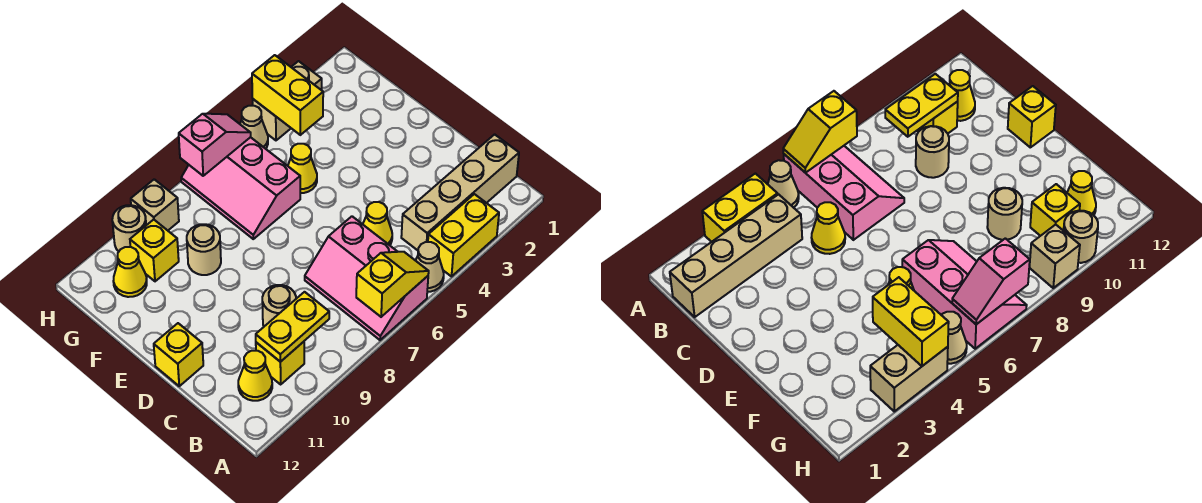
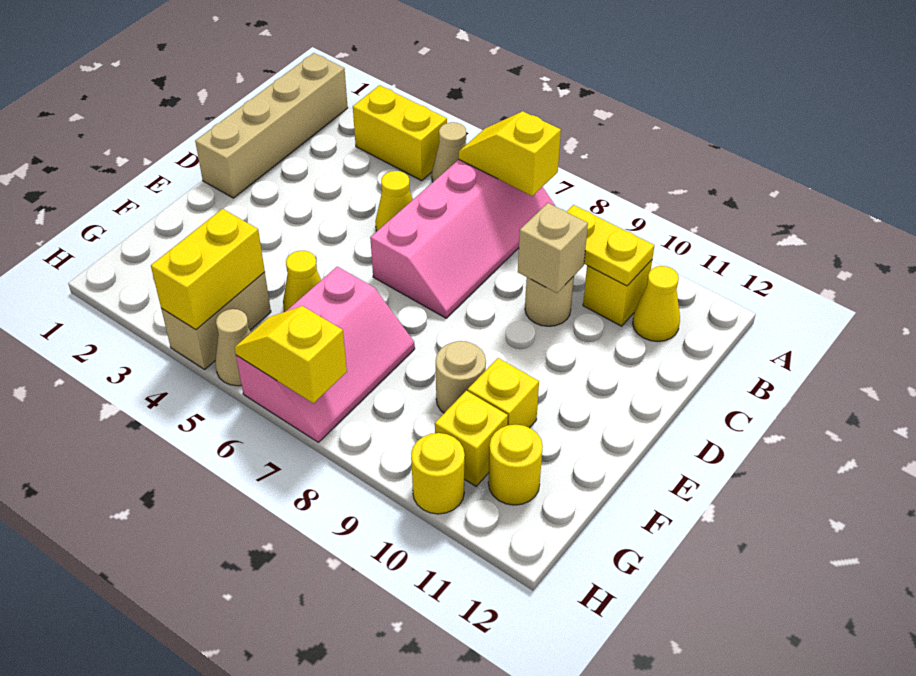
pink 2x3 slope [305,216,428,340] -> pink 2x4 slope [370,160,555,318]
tan 1x4 brick [401,134,519,250] -> tan 1x4 brick turned to [195,53,348,198]
yellow 1x1 brick [154,323,203,386] -> yellow 1x1 brick moved to [468,358,539,428]
yellow 1x1 cone [113,247,147,297] -> yellow 1x1 round brick [488,425,543,505]
tan 1x2 brick [253,61,322,140] -> tan 1x2 brick turned to [161,272,271,369]
pink 1x2 slope [179,114,251,176] -> yellow 1x2 slope [234,306,347,403]
tan 1x1 brick [131,179,179,230] -> tan 1x1 brick moved to [518,203,588,293]
tan 1x1 round brick [112,205,146,251] -> yellow 1x1 round brick [411,433,465,514]

